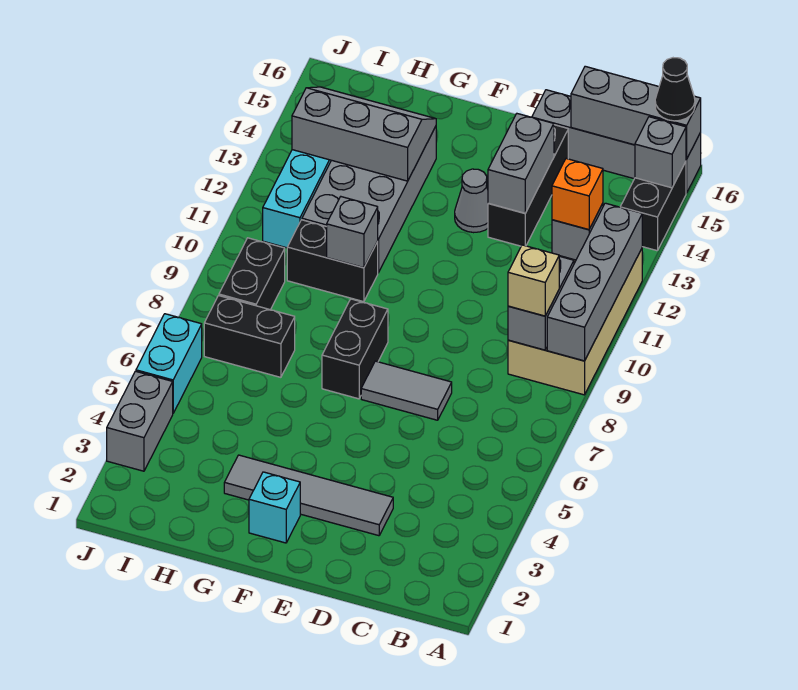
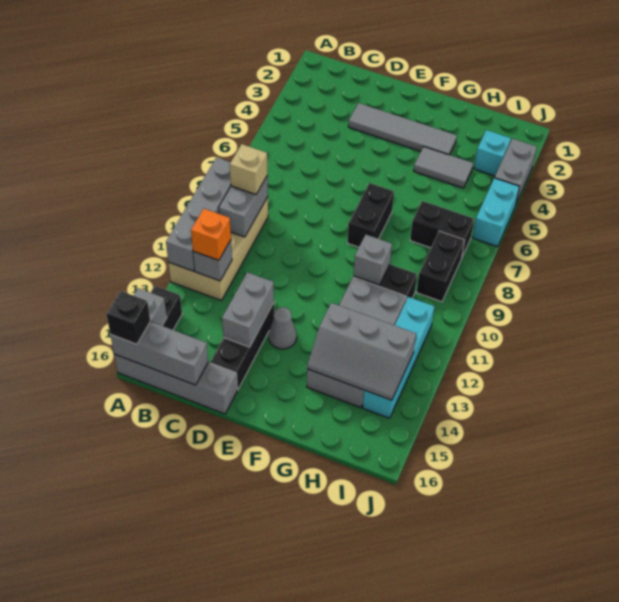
black 1x1 cone [655,58,695,121] -> black 1x1 brick [106,291,150,344]
grey 1x2 tile [361,361,452,420] -> grey 1x2 tile moved to [414,147,473,188]
cyan 1x1 brick [249,472,300,543] -> cyan 1x1 brick moved to [474,130,511,176]

